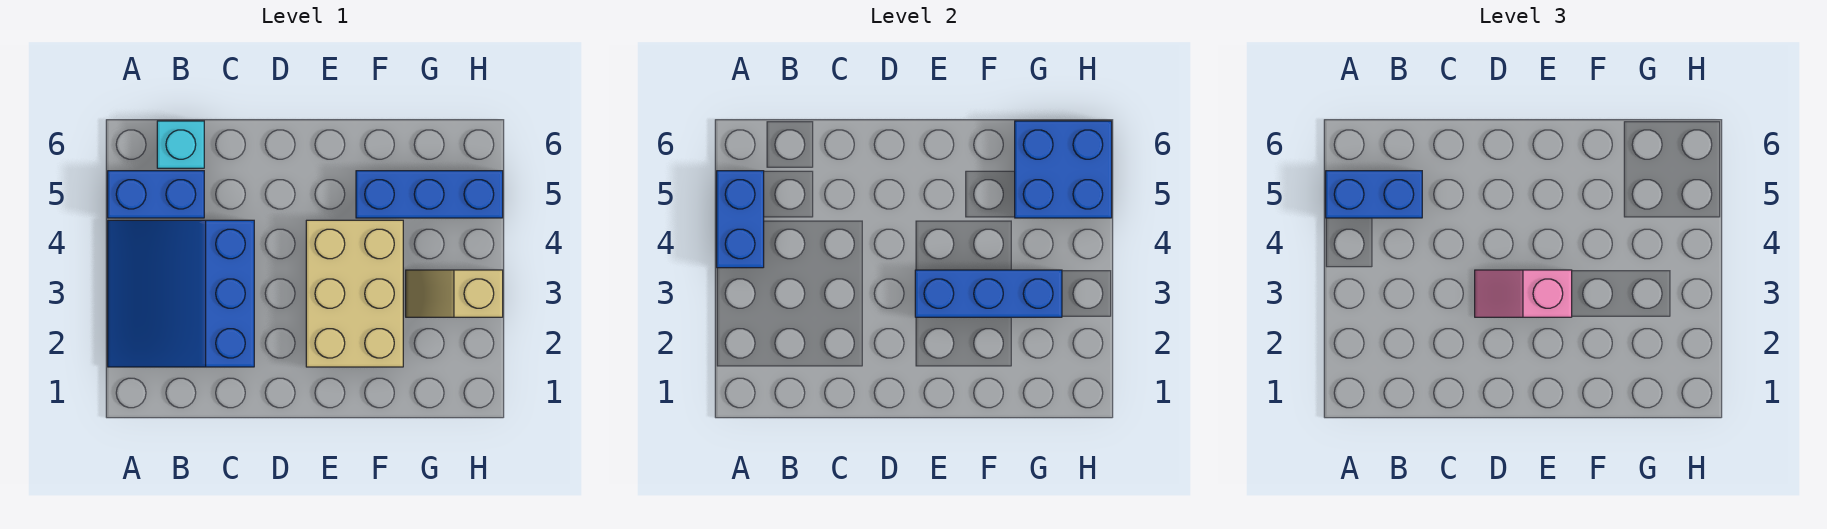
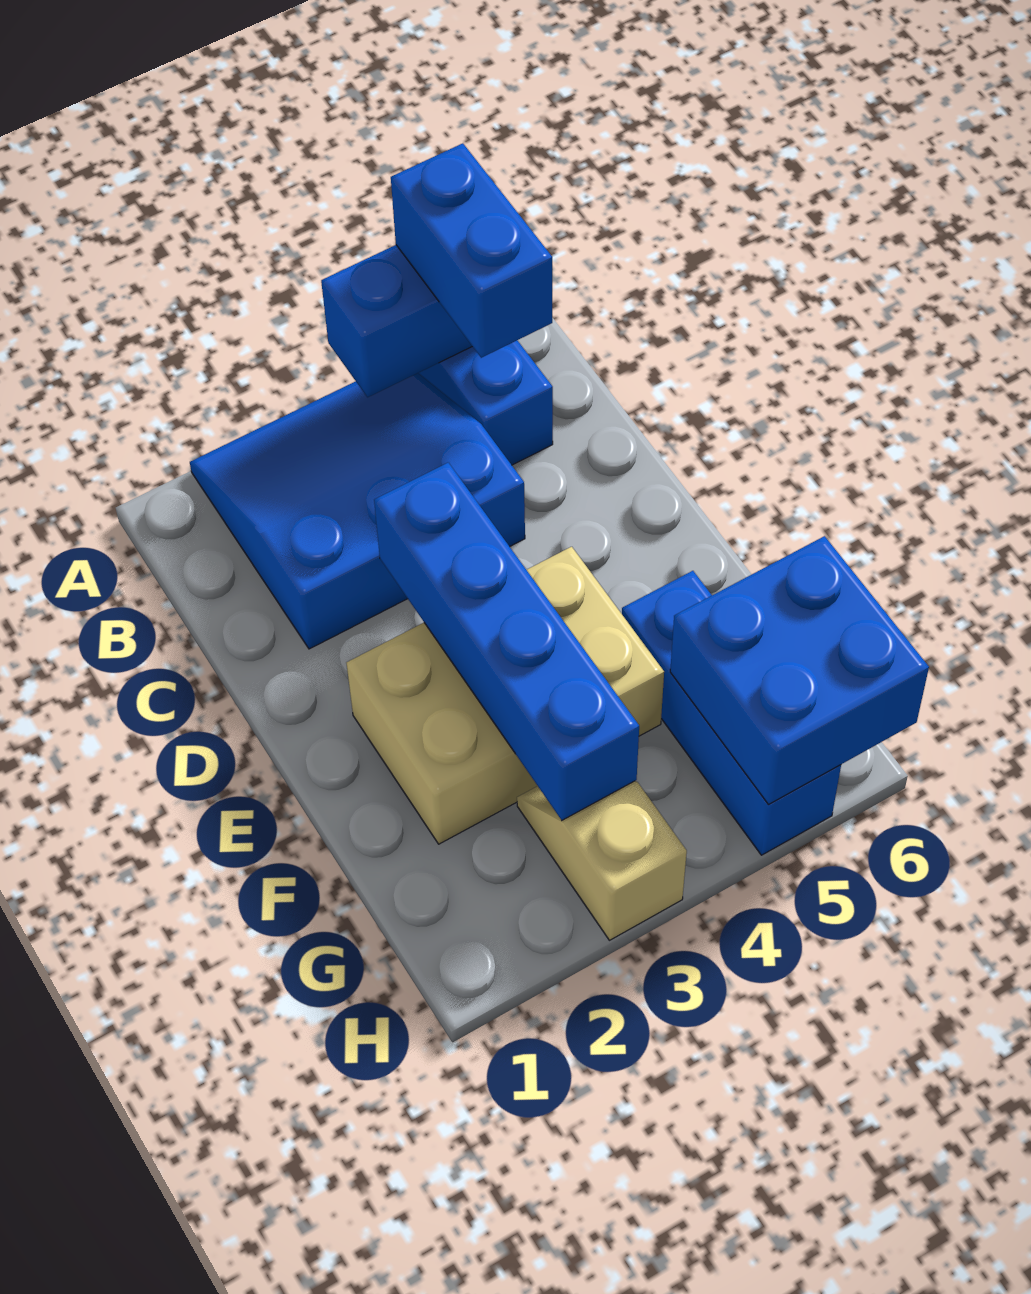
cyan 1x1 brick [157,121,204,168] -> none
pink 1x2 slope [1475,270,1572,317] -> none
blue 1x3 brick [915,270,1062,317] -> blue 1x4 brick [374,463,639,820]

